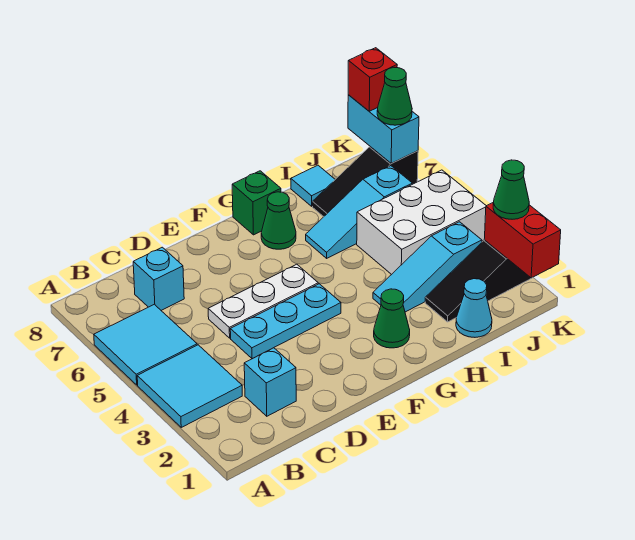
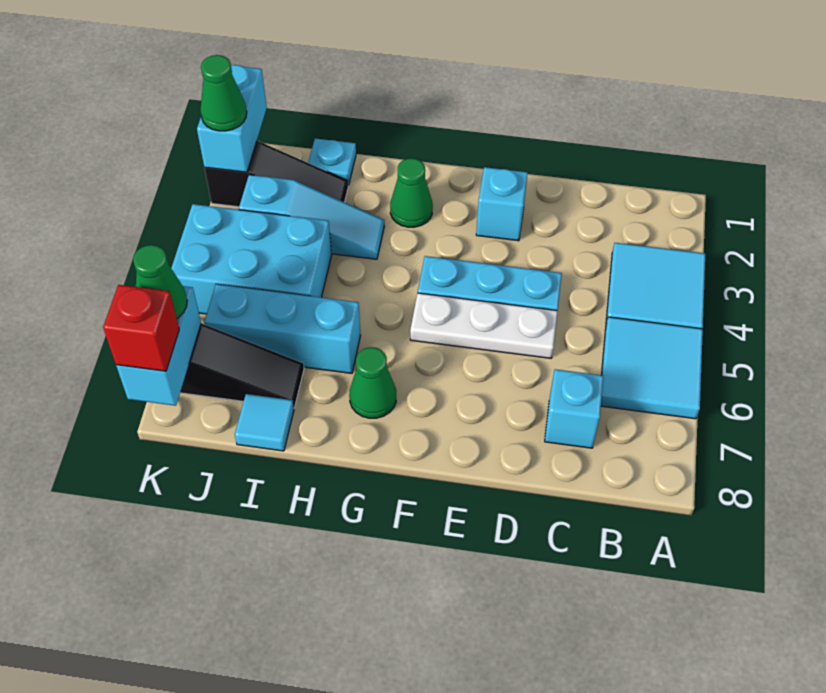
cyan 1x1 brick [244,348,296,416] -> cyan 1x1 brick moved to [476,167,528,241]
green 1x1 brick [232,171,281,235] -> none
cyan 1x3 slope [306,166,412,258] -> cyan 1x3 brick [204,284,361,373]
cyan 1x1 cone [456,279,492,337] -> cyan 1x1 plate [308,139,356,185]
white 2x3 brick [357,170,486,275] -> cyan 2x3 brick [171,204,332,314]
red 1x2 brick [484,202,561,278] -> cyan 1x2 brick [197,65,267,172]

